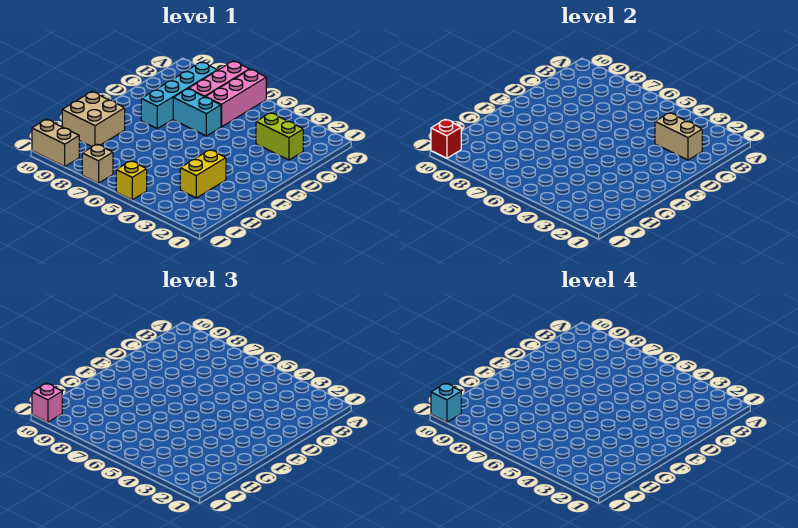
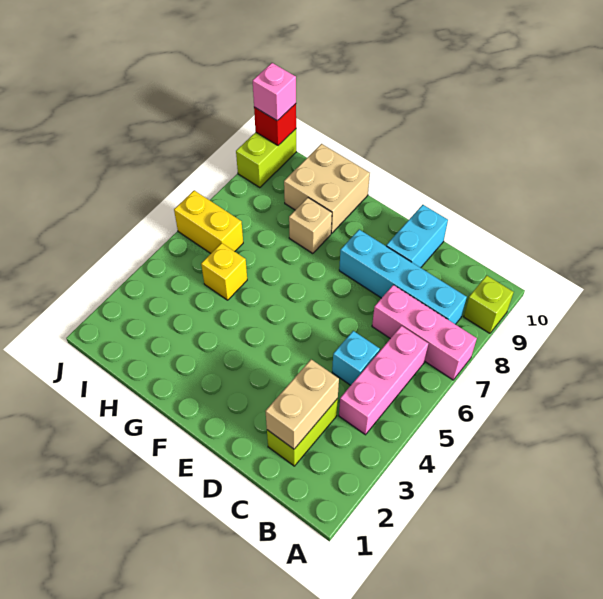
pink 1x3 brick [206,69,266,127] -> pink 1x3 brick turned to [339,326,428,435]
none -> lime 1x1 brick [464,275,513,333]
cyan 1x2 brick [173,89,221,136] -> cyan 1x2 brick moved to [386,205,448,268]
yellow 1x2 brick [180,150,226,198] -> yellow 1x2 brick moved to [174,190,243,253]
yellow 1x1 brick [116,161,147,200] -> yellow 1x1 brick moved to [201,243,247,300]
tan 1x1 brick [82,144,113,183] -> tan 1x1 brick moved to [289,198,332,253]
tan 1x2 brick [32,119,79,166] -> lime 1x2 brick [236,129,296,188]
cyan 1x1 brick [431,383,461,422] -> cyan 1x1 brick moved to [332,331,380,385]

